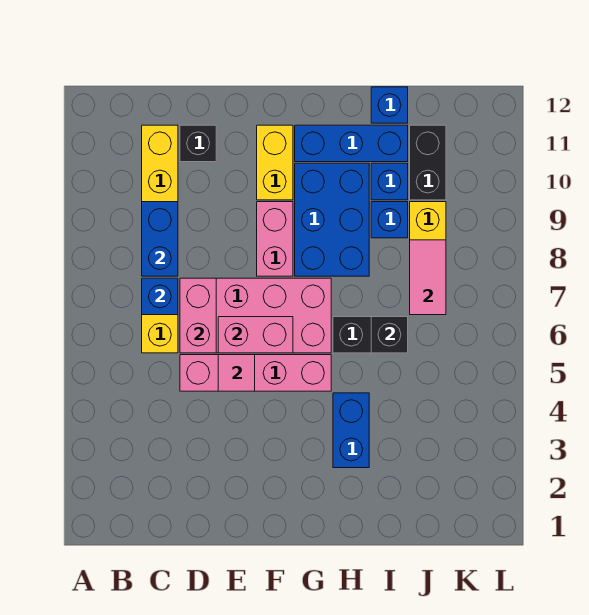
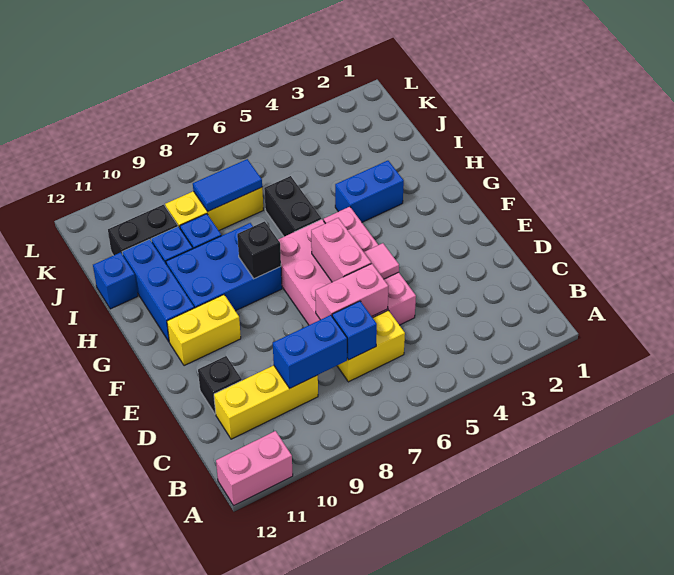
pink 1x2 brick [257,202,293,276] -> pink 1x2 brick moved to [216,431,293,506]
black 1x1 brick [371,317,408,353] -> black 1x1 brick moved to [237,221,281,279]
pink 1x2 tile [410,240,446,315] -> blue 1x2 tile [193,159,262,211]

